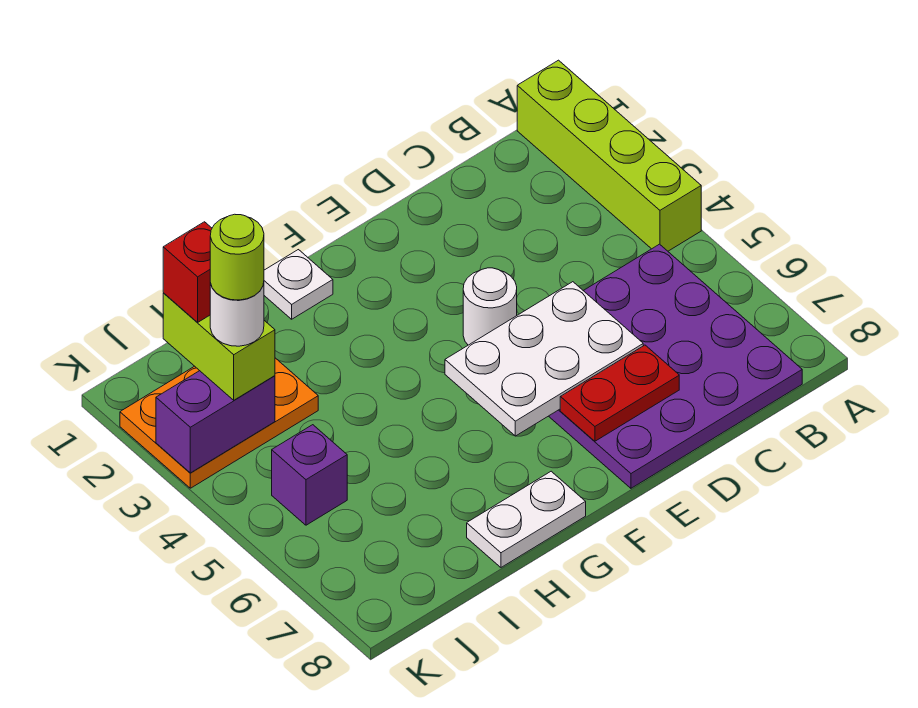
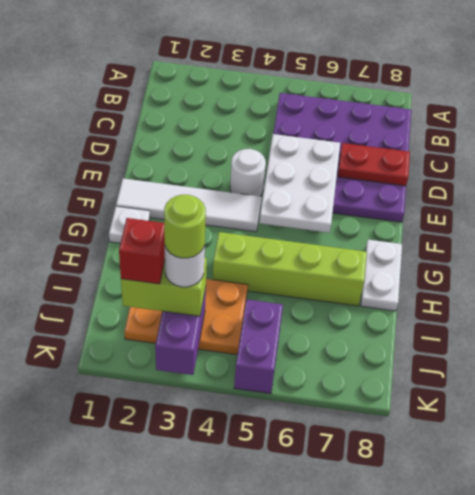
lime 1x4 brick [517,60,701,251] -> lime 1x4 brick moved to [213,232,367,306]
red 1x2 plate [560,345,679,441] -> red 1x2 plate turned to [338,143,410,186]
none -> white 1x4 tile [116,178,262,232]
orange 2x3 plate [120,358,318,488] -> orange 2x3 plate turned to [124,279,248,355]
purple 1x1 brick [272,425,347,525] -> purple 1x2 brick [234,299,283,394]

